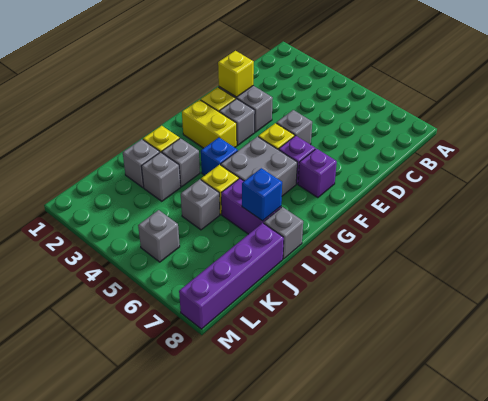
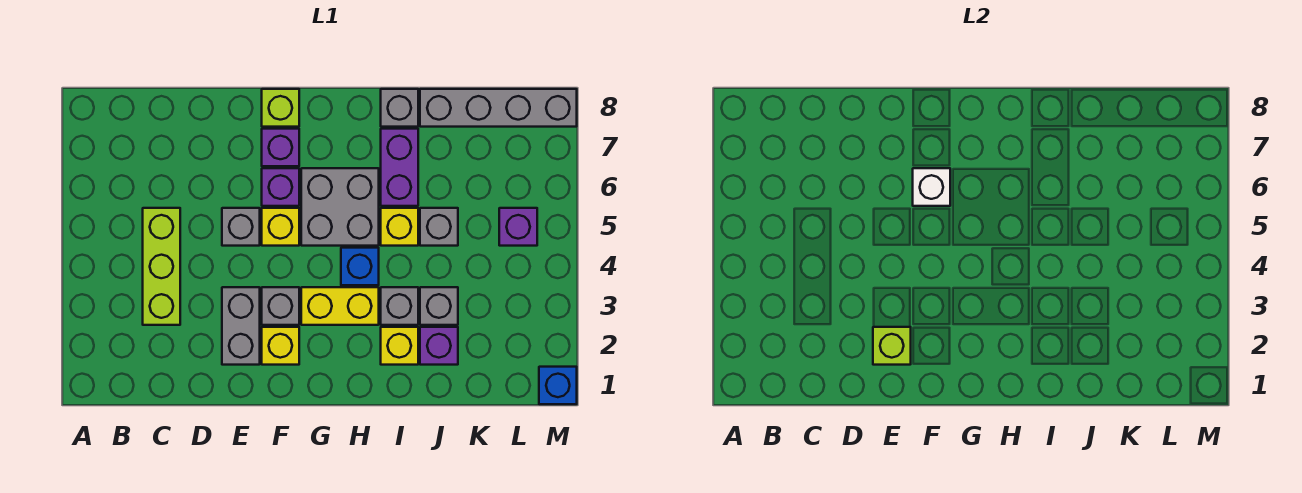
none -> lime 1x3 brick [143,208,180,325]
yellow 1x1 brick [218,51,254,97] -> lime 1x1 brick [873,327,911,365]
none -> white 1x1 brick [913,168,950,206]
none -> lime 1x1 brick [262,89,299,127]
yellow 1x2 brick [182,100,237,148] -> yellow 1x2 brick turned to [301,287,379,325]
blue 1x1 brick [242,168,282,221] -> blue 1x1 brick moved to [539,367,577,404]
grey 1x1 brick [123,139,160,188] -> purple 1x1 brick [420,327,458,365]
purple 1x4 brick [179,223,284,329] -> grey 1x4 brick [420,89,577,127]
grey 1x1 brick [138,210,180,262] -> purple 1x1 brick [499,208,537,246]

